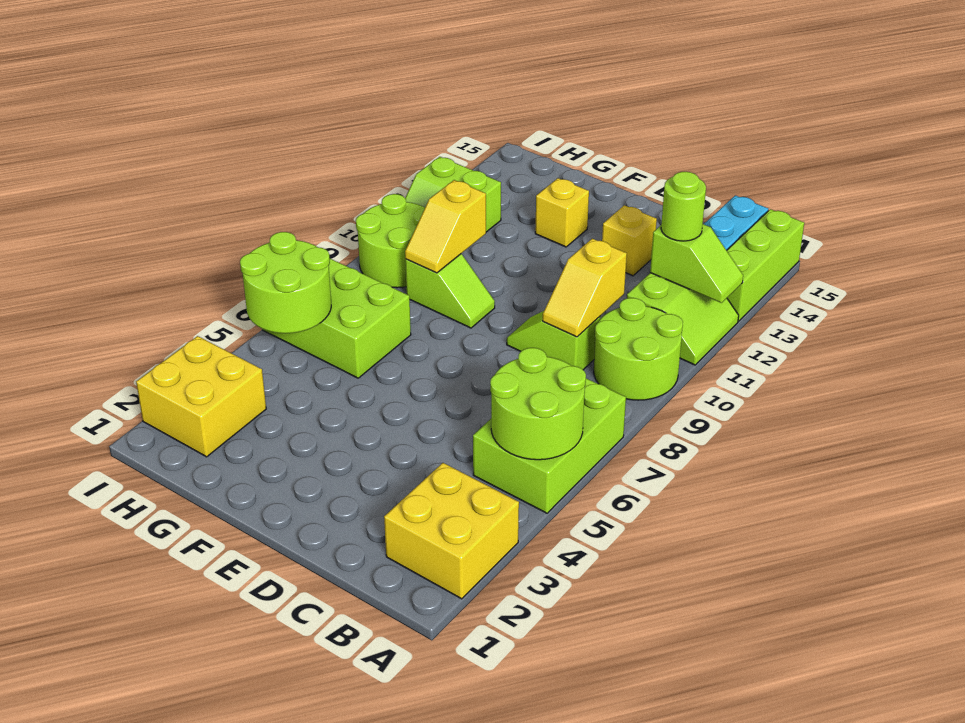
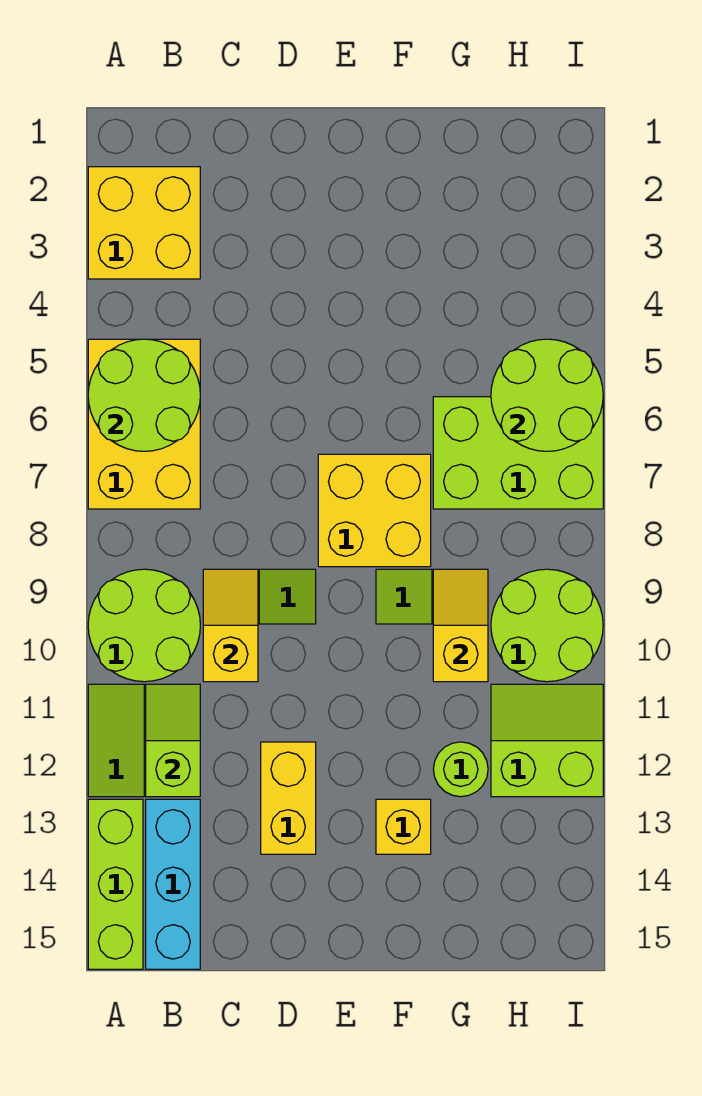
lime 2x3 brick [473,378,626,513] -> yellow 2x3 brick [88,339,200,509]
lime 1x2 slope [650,224,743,303] -> lime 1x2 slope turned to [146,684,200,797]
lime 1x1 round brick [661,172,706,241] -> lime 1x1 round brick moved to [433,742,488,797]
yellow 1x1 brick [602,205,657,276] -> yellow 1x2 brick [261,742,316,854]
yellow 2x2 brick [136,336,266,457] -> yellow 2x2 brick moved to [318,454,431,567]

